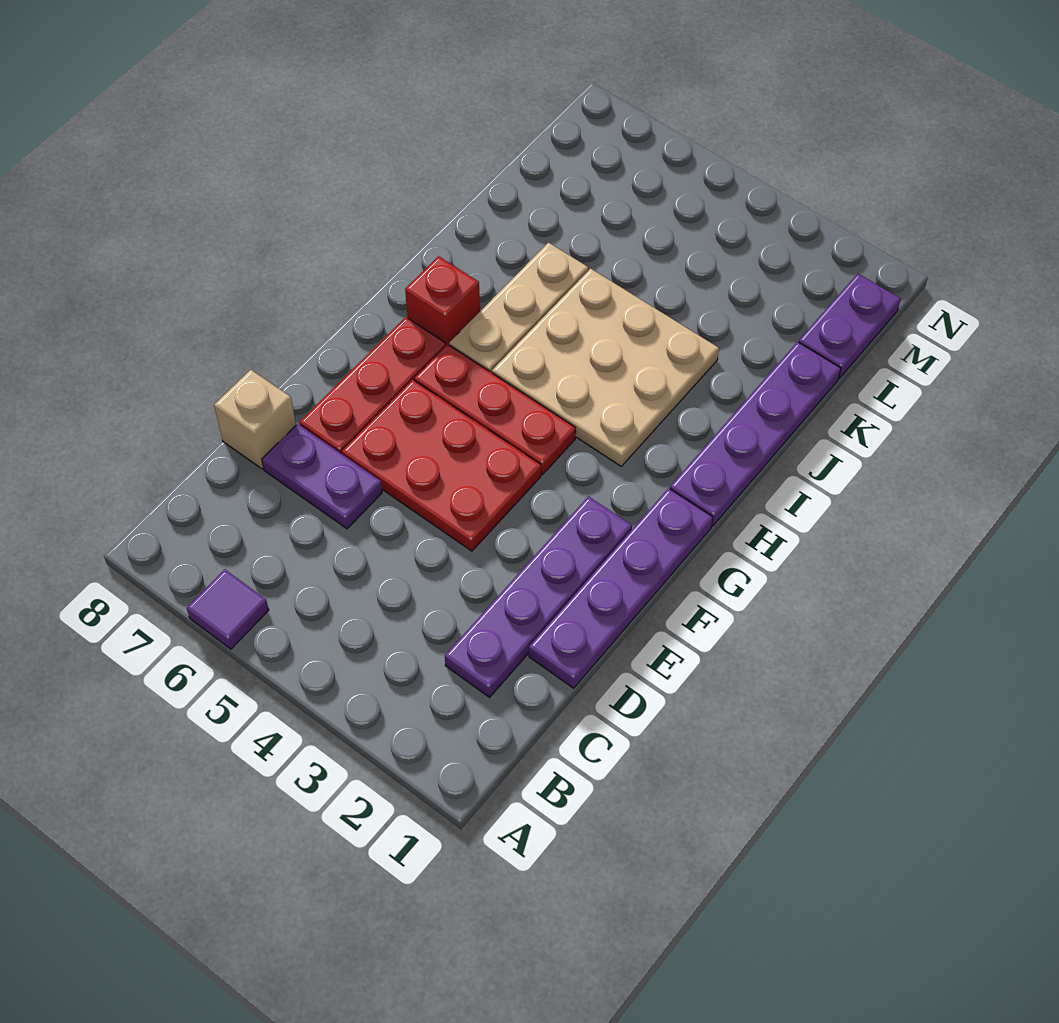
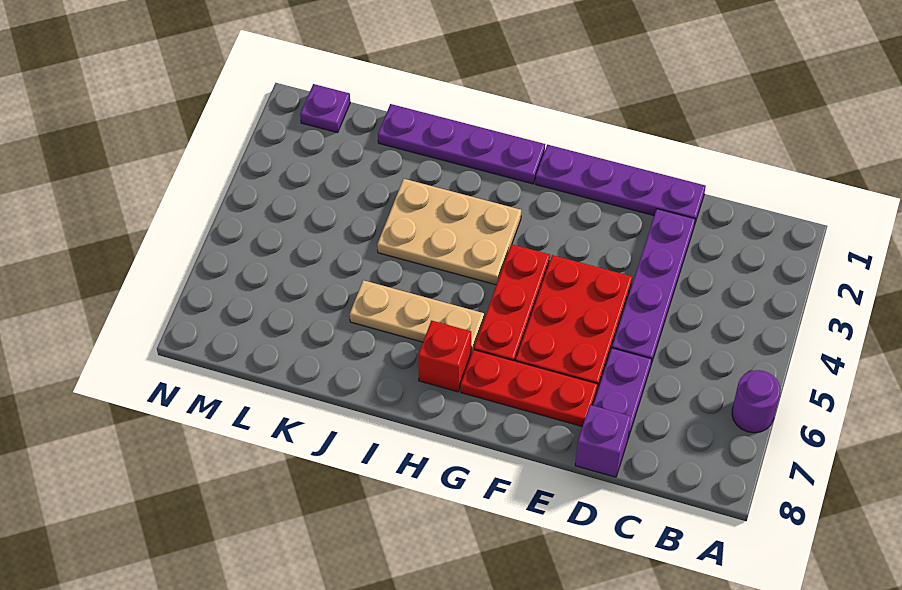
purple 1x1 tile [187,569,269,649] -> purple 1x1 round brick [732,370,781,433]
purple 1x4 plate [445,497,632,697] -> purple 1x4 plate turned to [612,209,695,364]
tan 1x1 brick [214,370,296,469] -> purple 1x1 brick [575,405,631,477]
tan 3x3 plate [492,269,719,466] -> tan 2x3 plate [377,179,521,285]
purple 1x2 plate [799,274,901,378] -> purple 1x1 plate [300,84,350,133]

